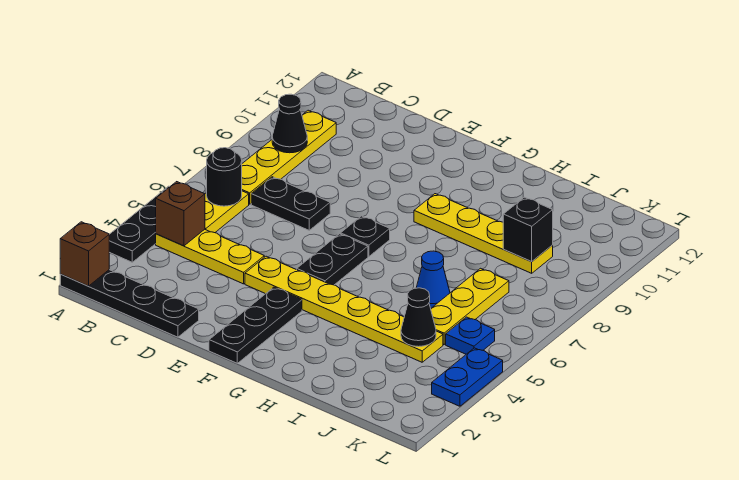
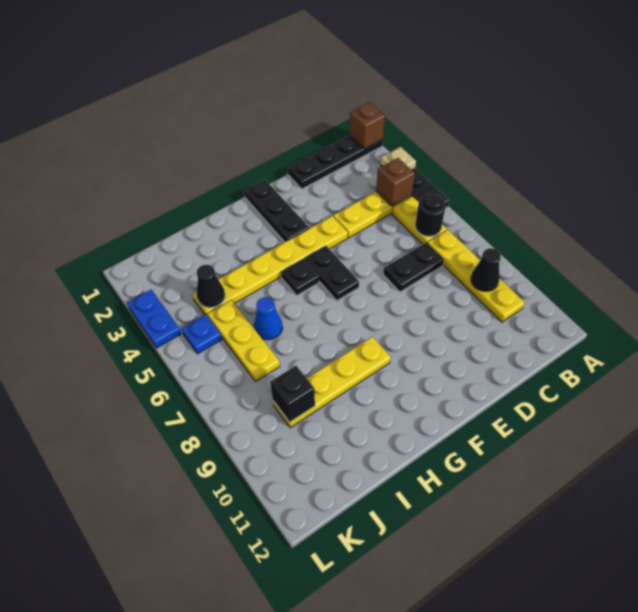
none -> tan 1x1 plate [381,147,416,170]
black 1x1 plate [341,216,390,257] -> black 1x1 plate moved to [281,259,319,295]

